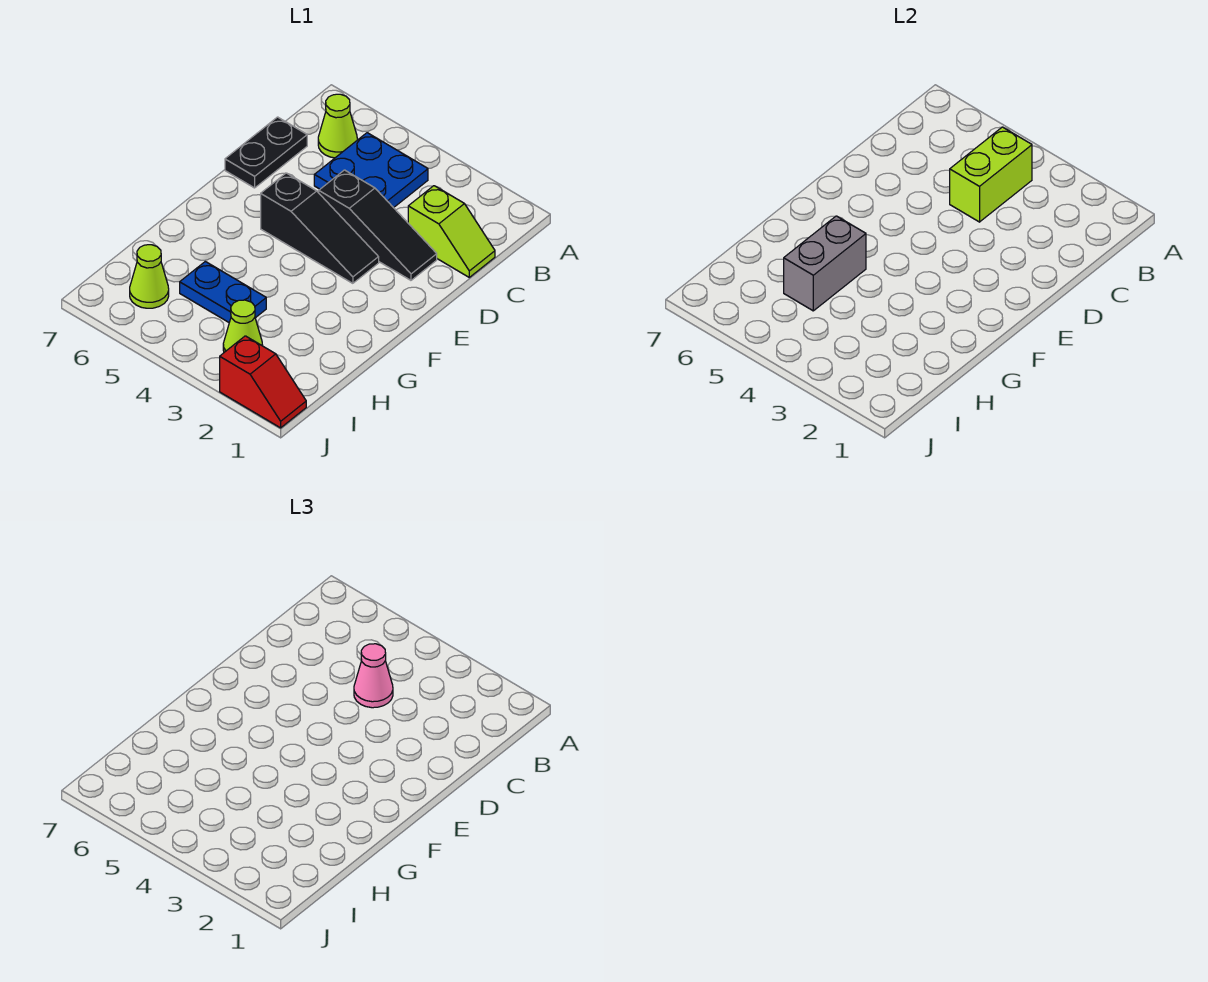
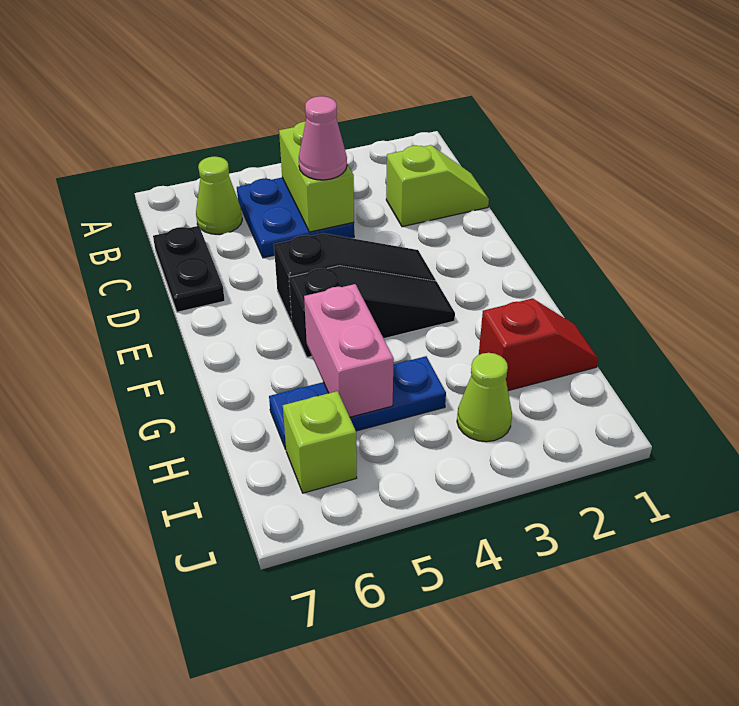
black 1x3 slope [319,170,437,280] -> black 1x3 slope moved to [289,266,455,358]
grey 1x2 brick [784,216,866,311] -> pink 1x2 brick [304,284,394,417]
blue 1x2 plate [180,261,266,322] -> blue 1x3 plate [269,356,446,449]
lime 1x1 cone [130,245,169,308] -> lime 1x1 brick [283,391,357,493]
red 1x2 slope [220,336,306,428] -> red 1x2 slope moved to [479,298,598,391]

